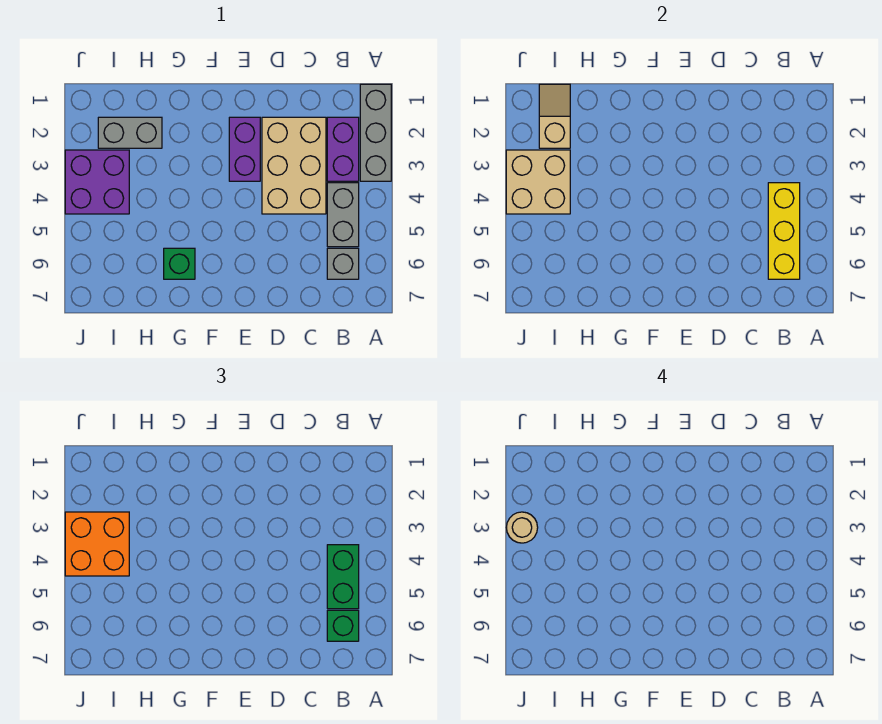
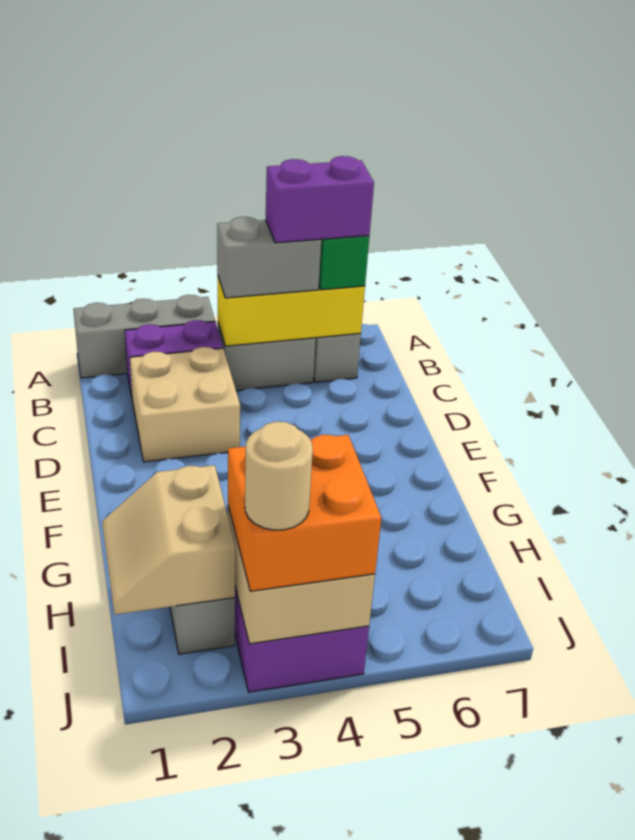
green 1x2 brick [327,545,359,609] -> grey 1x2 brick [217,217,321,298]
tan 2x3 brick [262,117,326,214] -> tan 2x2 brick [130,347,240,462]
purple 1x2 brick [229,117,260,181] -> purple 1x2 brick moved to [266,156,374,243]
green 1x1 brick [164,248,195,279] -> none
tan 1x2 slope [539,84,570,148] -> tan 2x2 slope [102,465,235,614]

